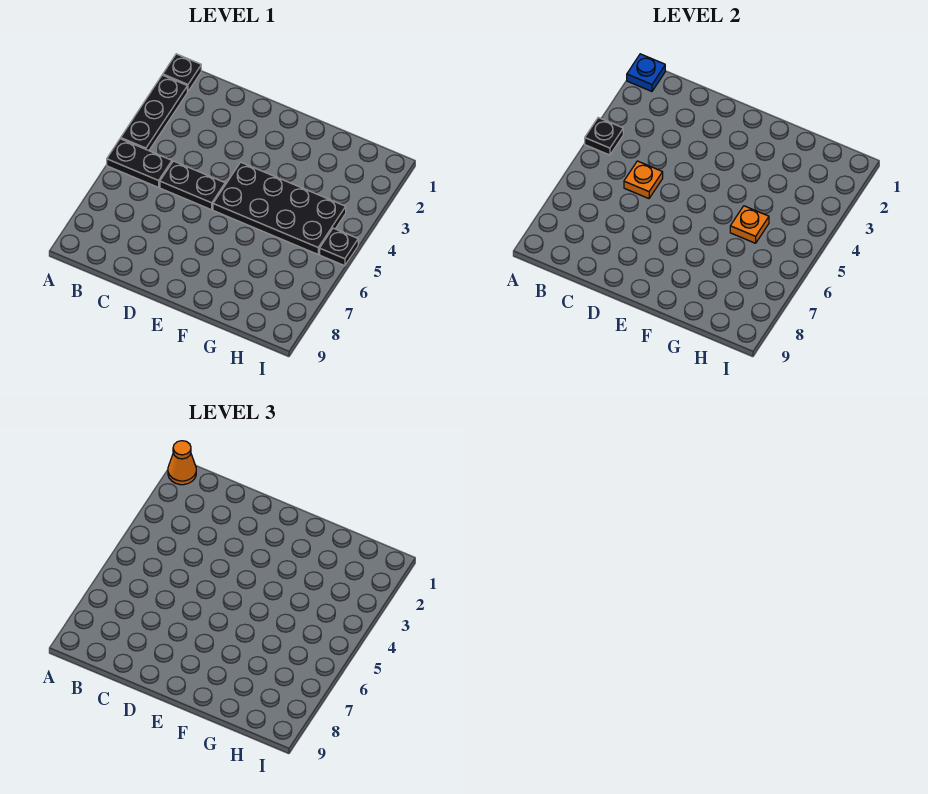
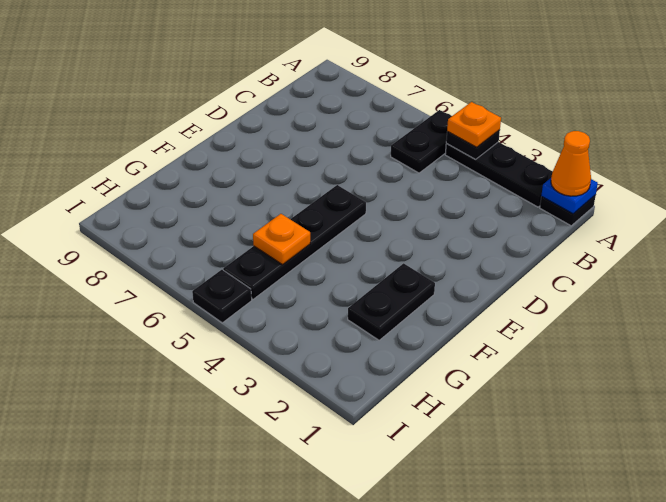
black 1x2 plate [160,161,225,210] -> black 1x2 plate moved to [348,263,435,340]
orange 1x1 plate [624,161,663,199] -> orange 1x1 plate moved to [447,102,501,147]
black 2x4 plate [213,162,346,254] -> black 1x4 plate [223,185,366,299]

